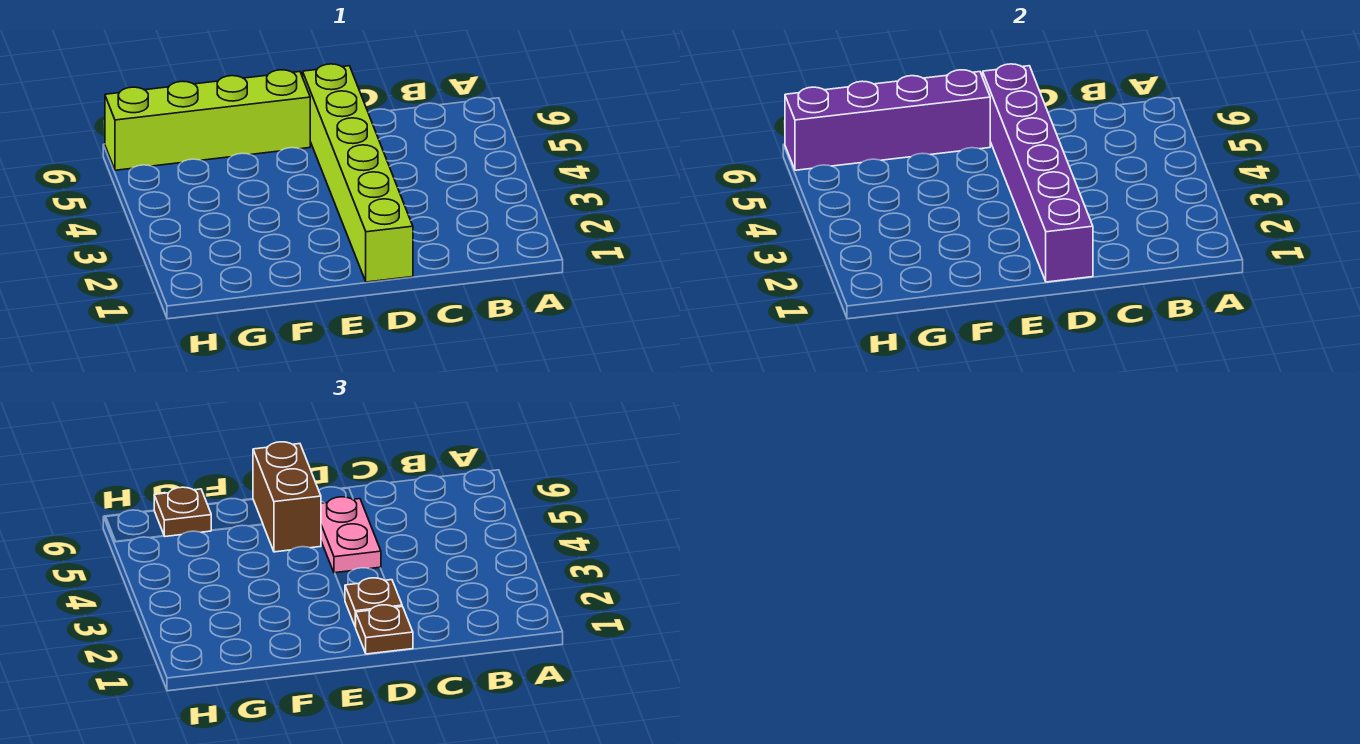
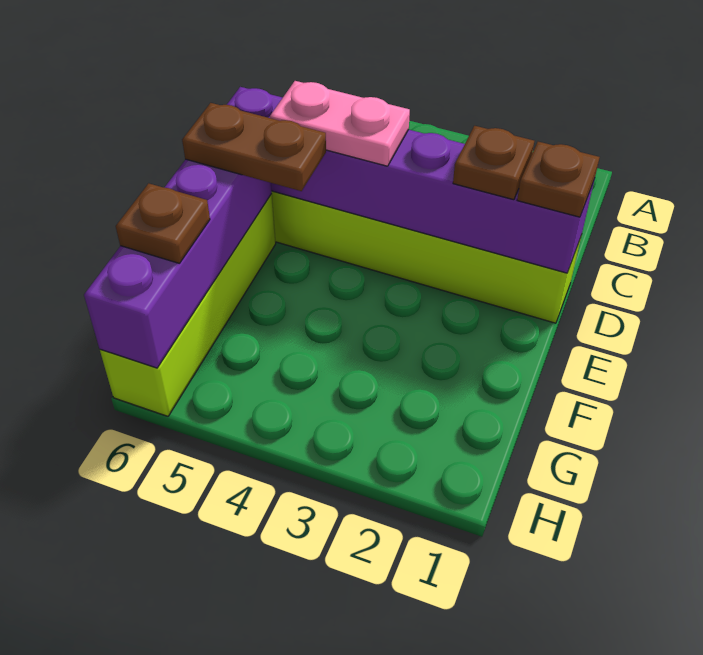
brown 1x2 brick [253,442,321,552] -> brown 1x2 plate [182,103,326,191]

